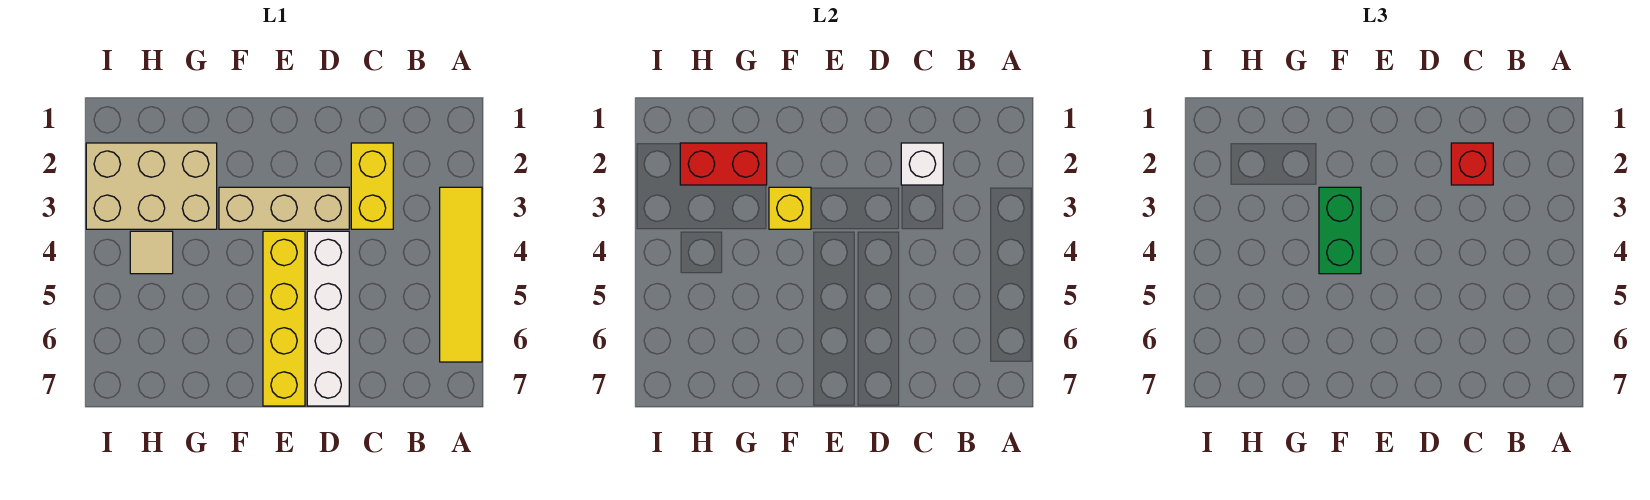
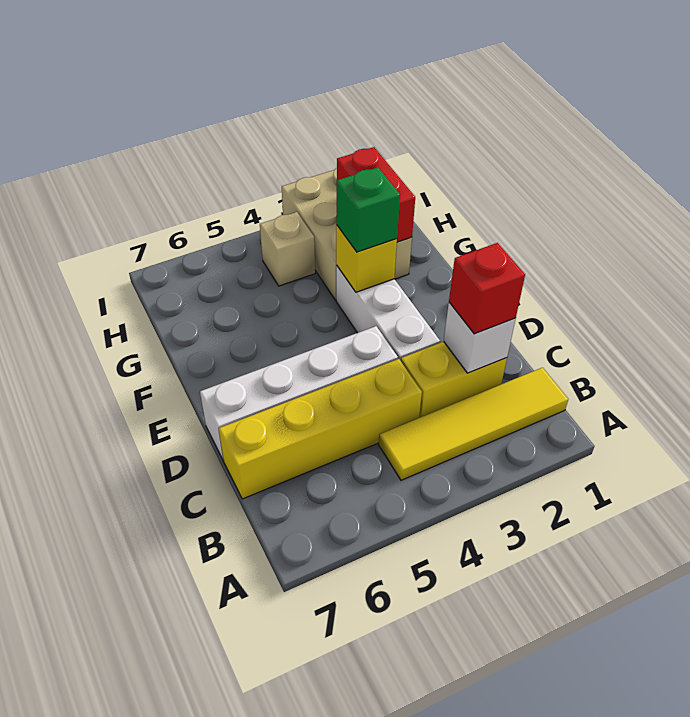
yellow 1x4 tile [440,187,482,362] -> yellow 1x4 tile moved to [379,368,568,480]
tan 1x3 brick [219,187,349,229] -> white 1x3 brick [336,265,440,361]
yellow 1x4 brick [263,231,305,406] -> yellow 1x4 brick moved to [219,359,422,499]
green 1x2 brick [1319,187,1361,274] -> green 1x1 brick [336,167,400,252]
tan 1x1 tile [130,231,173,274] -> tan 1x1 brick [260,212,315,286]

